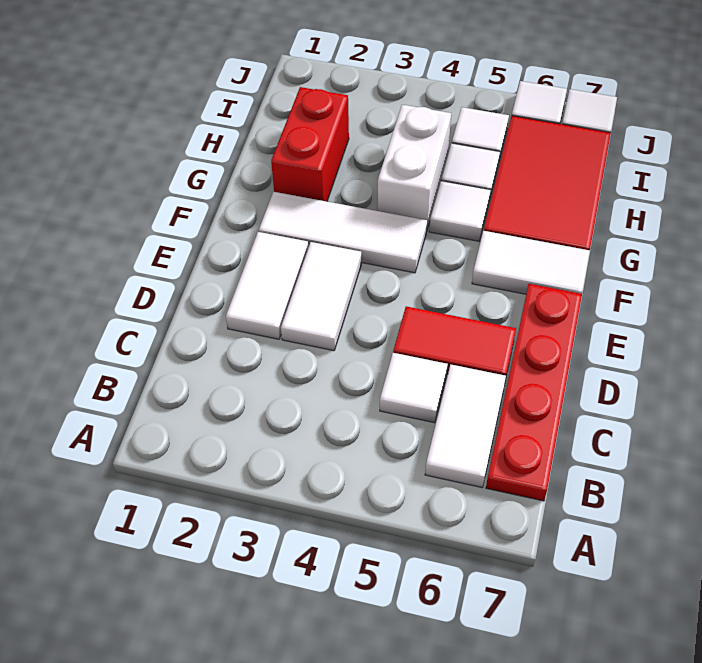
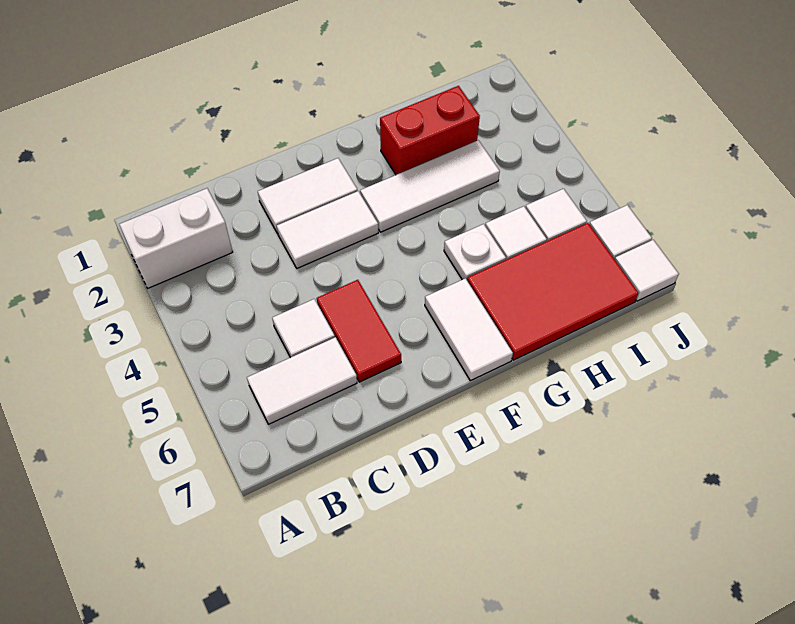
red 1x4 plate [486,284,582,501] -> none
white 1x3 tile [259,192,427,273] -> white 1x3 tile turned to [360,140,500,232]
white 1x2 brick [377,105,451,232] -> white 1x2 brick moved to [119,188,233,288]
white 1x1 tile [429,181,491,241] -> white 1x1 plate [444,224,506,280]

